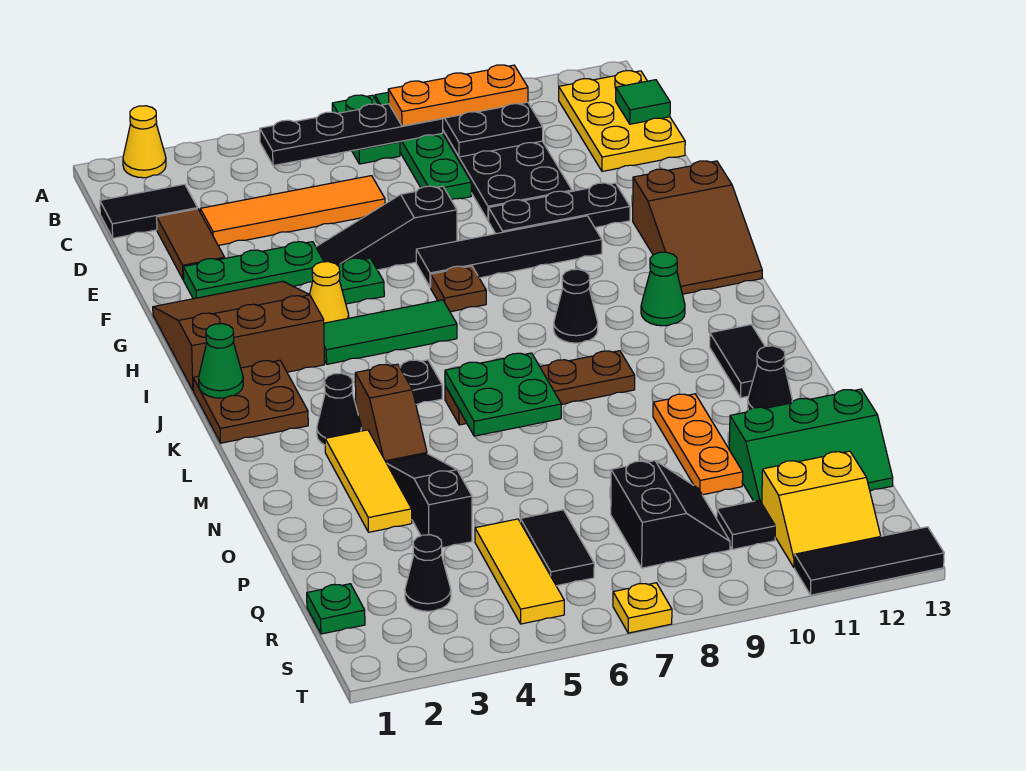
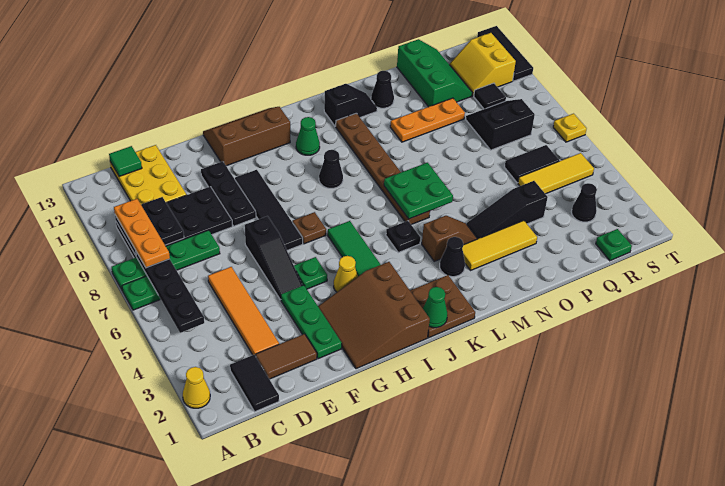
yellow 2x3 plate [559,71,685,171] -> yellow 2x3 plate turned to [110,145,186,204]
brown 2x3 slope [633,161,762,294] -> brown 2x3 slope turned to [203,107,290,166]
brown 1x4 plate [445,351,635,425] -> brown 1x6 plate [336,113,430,225]
black 1x2 tile [710,325,765,398] -> black 1x2 slope [324,84,377,126]
yellow 2x2 slope [762,451,881,568] -> yellow 2x2 slope turned to [450,33,516,96]

